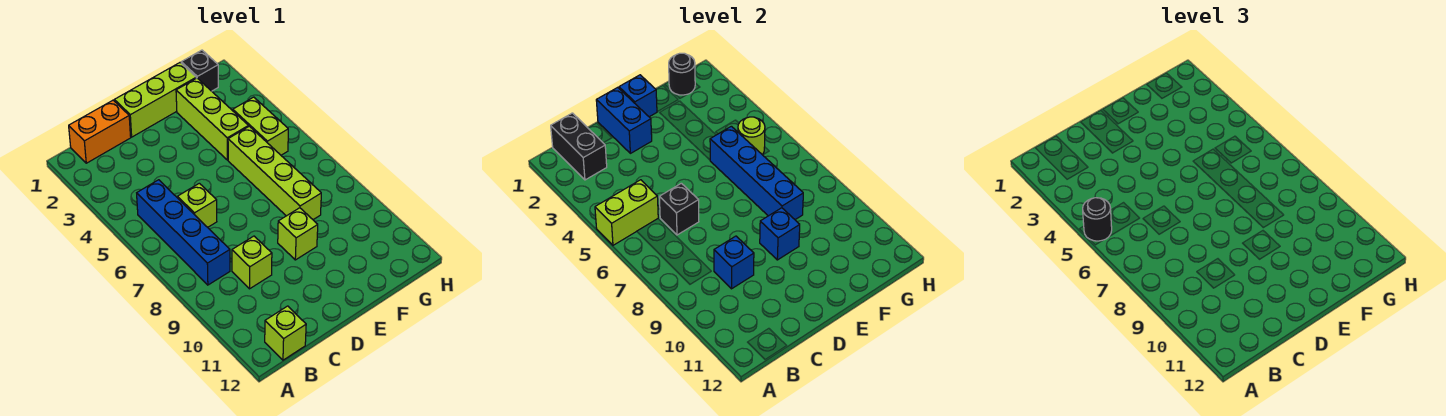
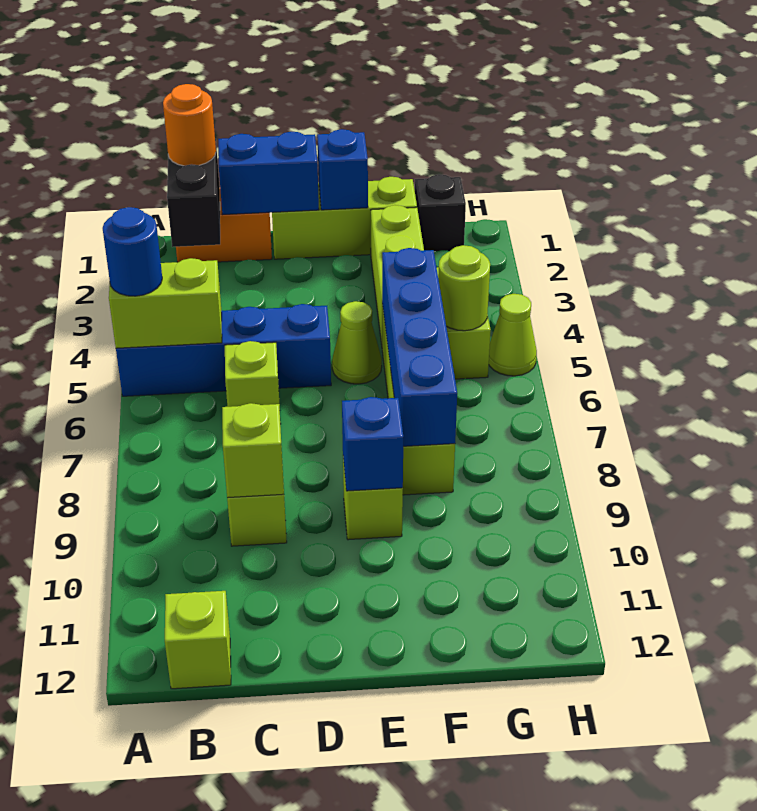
black 1x1 round brick [1083,198,1112,241] -> blue 1x1 round brick [103,207,162,296]
none -> orange 1x1 round brick [163,84,216,166]
blue 1x4 brick [137,180,230,285] -> blue 1x4 brick turned to [116,304,331,396]
black 1x1 brick [659,183,699,235] -> none
blue 1x1 brick [714,236,754,289] -> lime 1x1 brick [222,403,284,498]
blue 1x2 brick [596,87,652,153] -> blue 1x2 brick turned to [218,132,319,214]
none -> lime 1x1 cone [332,301,382,384]
black 1x1 round brick [669,53,695,95] -> none
none -> lime 1x1 cone [489,294,537,376]

